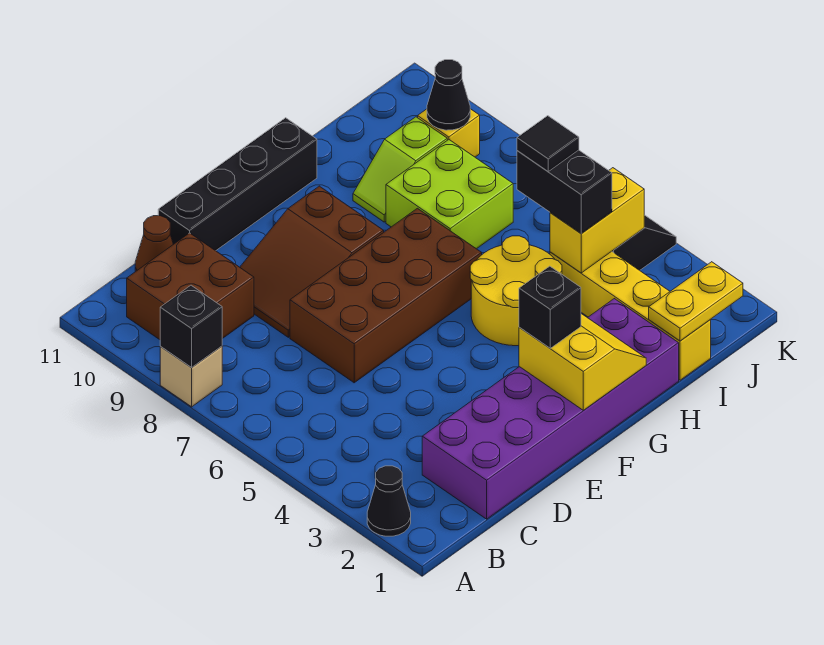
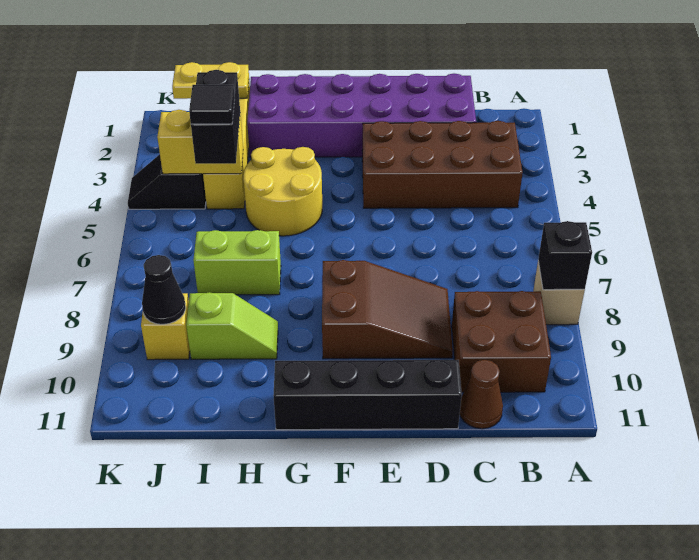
black 1x1 cone [367,466,411,536] -> none
brown 2x4 brick [290,208,482,383] -> brown 2x4 brick moved to [362,121,523,208]
yellow 2x2 slope [519,314,646,410] -> none
black 1x1 brick [519,266,581,348] -> none
lime 2x2 brick [386,140,513,249] -> lime 1x2 brick [193,230,281,295]

